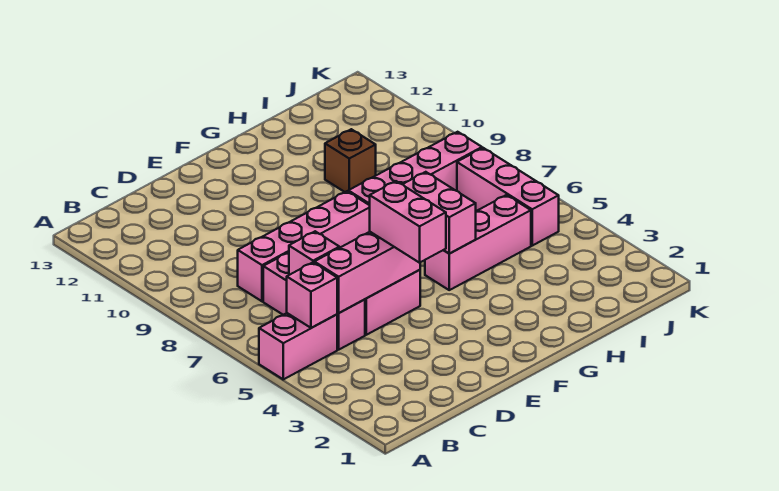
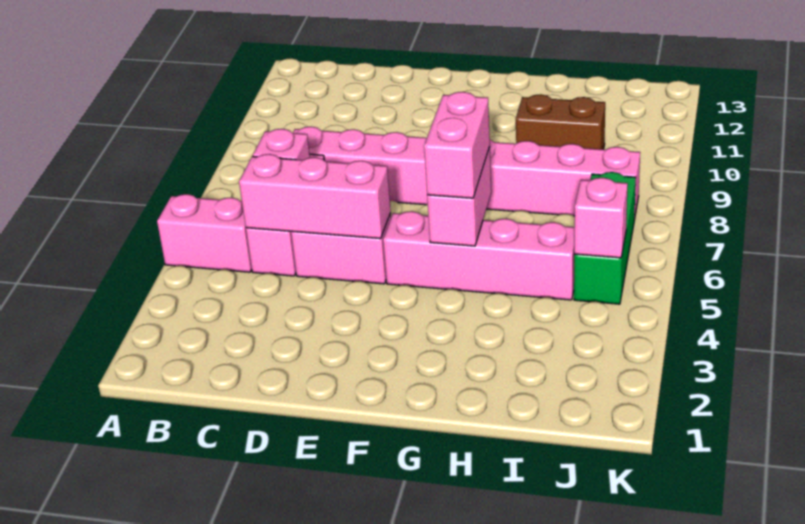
pink 1x1 brick [287,263,337,328] -> pink 1x1 brick moved to [574,178,628,258]
pink 1x2 brick [370,181,446,263] -> pink 1x2 brick moved to [424,92,490,198]
pink 1x3 brick [425,195,531,290] -> pink 1x4 brick [383,211,574,300]
brown 1x1 brick [325,129,376,192] -> brown 1x2 brick [516,94,605,149]
pink 1x3 brick [457,148,559,246] -> green 1x3 brick [574,172,636,304]

